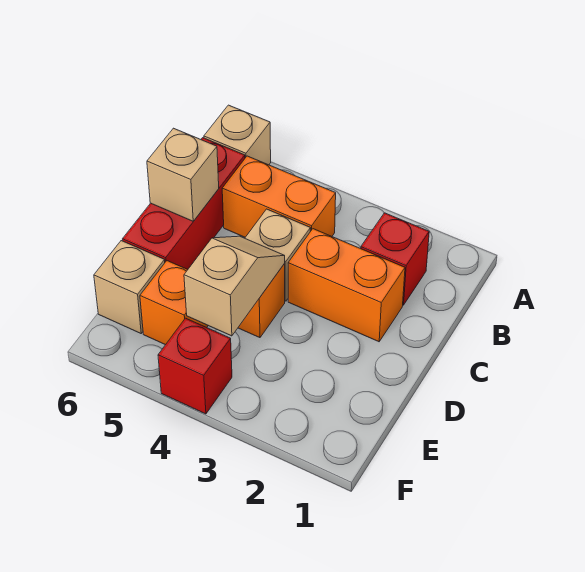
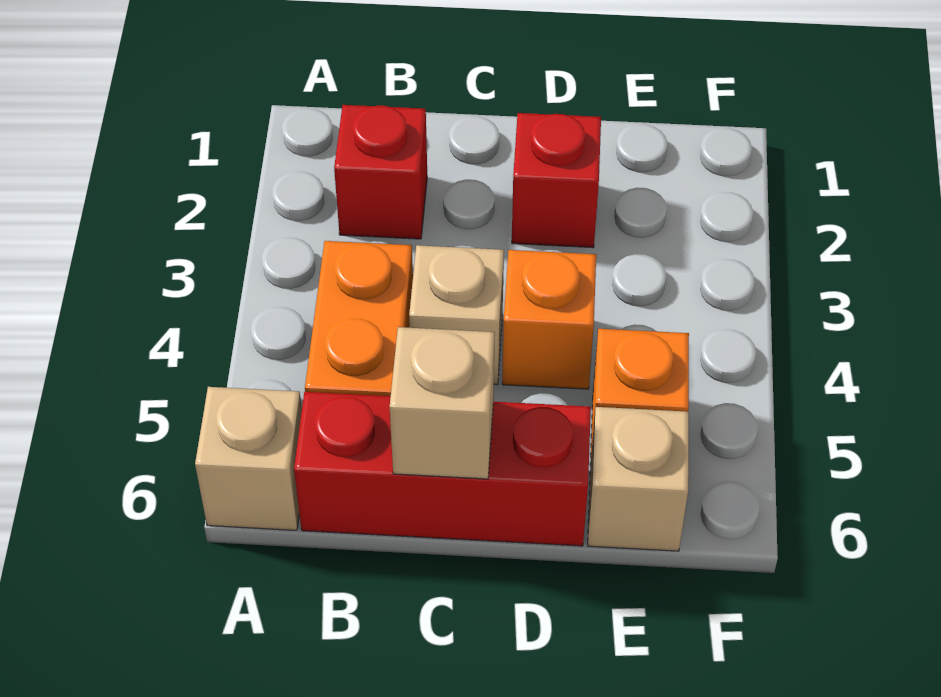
orange 1x2 brick [288,229,405,342] -> none
tan 1x2 slope [184,236,285,336] -> none
red 1x1 brick [158,318,232,414] -> red 1x1 brick moved to [512,113,601,248]

